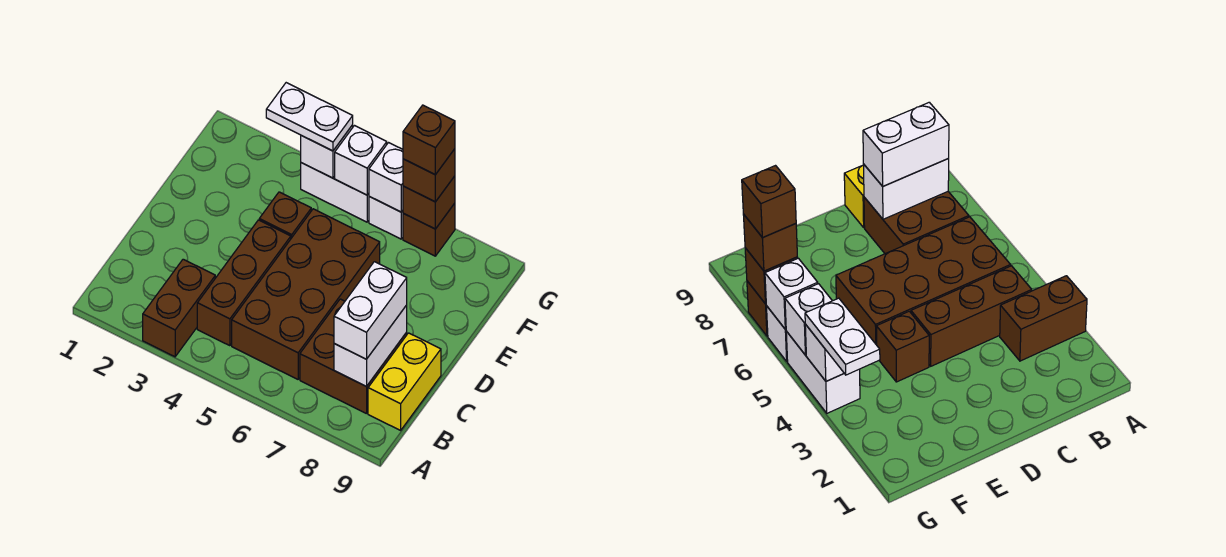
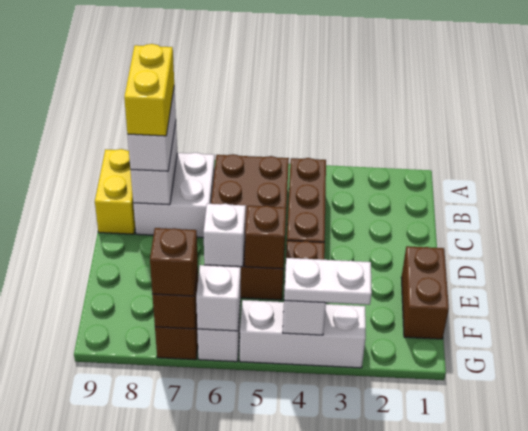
brown 1x2 brick [143,259,215,357] -> brown 1x2 brick moved to [401,246,449,339]
brown 2x2 brick [300,299,407,414] -> white 2x2 brick [133,153,215,238]
none -> yellow 1x2 brick [124,44,174,136]
white 1x2 brick [301,163,369,222] -> white 1x3 brick [240,300,366,368]
white 1x1 brick [335,126,387,195] -> white 1x1 brick moved to [204,204,246,267]
brown 1x1 brick [403,105,455,175] -> brown 1x1 brick moved to [245,206,286,269]

